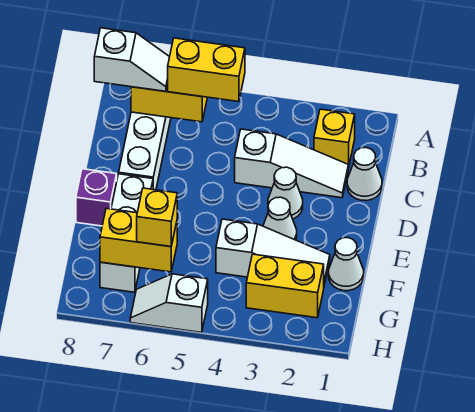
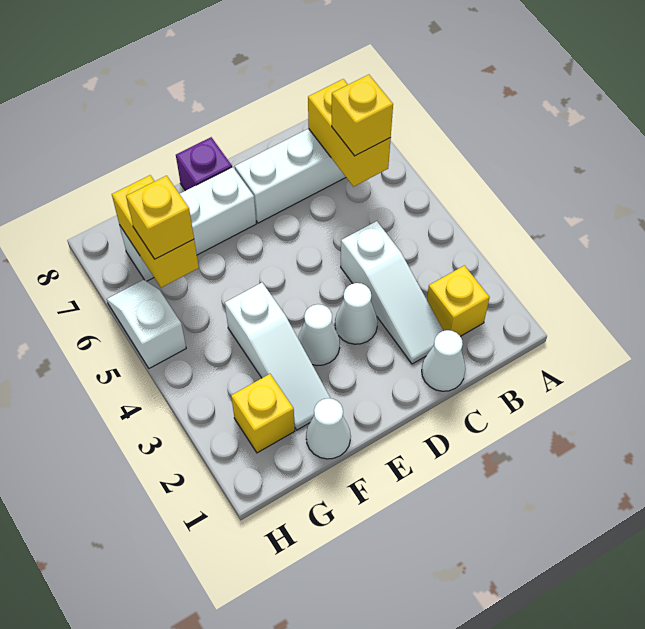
yellow 1x2 brick [168,38,245,102] -> yellow 1x1 brick [332,75,393,156]
white 1x2 slope [94,28,169,91] -> none
yellow 1x2 brick [246,254,324,318] -> yellow 1x1 brick [231,374,295,453]

